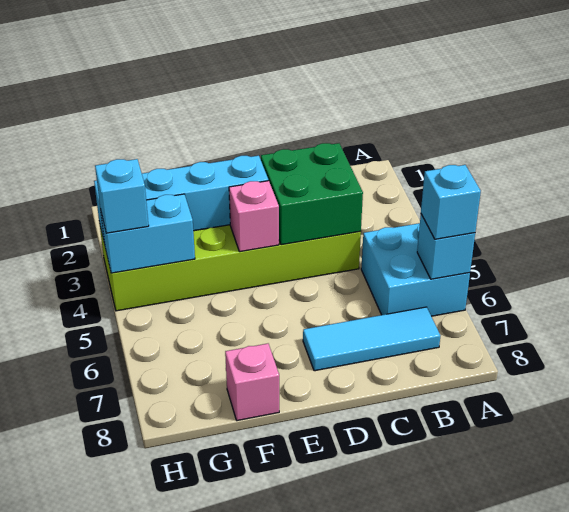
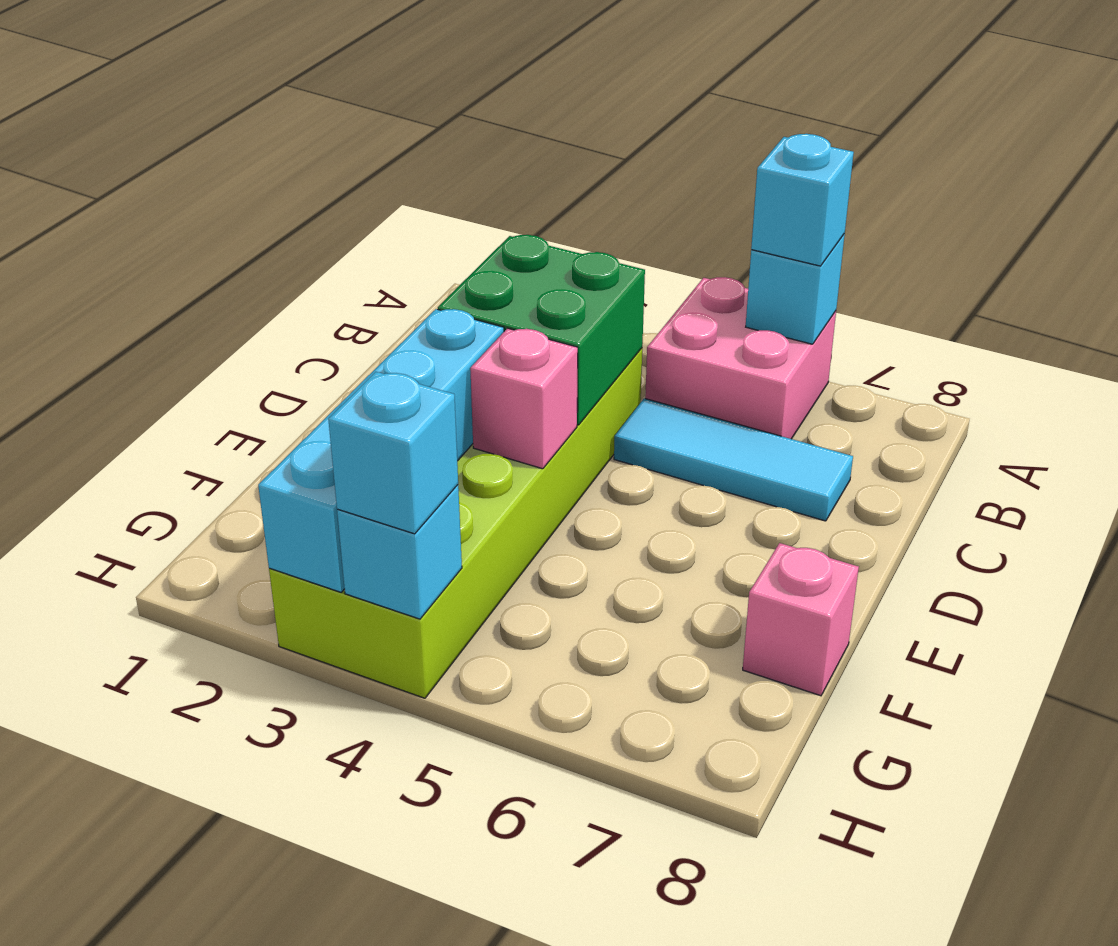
cyan 2x2 brick [361,223,470,316] -> pink 2x2 brick [645,277,836,439]
cyan 1x3 tile [303,307,440,371] -> cyan 1x3 tile turned to [614,398,853,521]
cyan 1x2 brick [100,194,195,273] -> cyan 1x1 brick [337,485,462,619]

